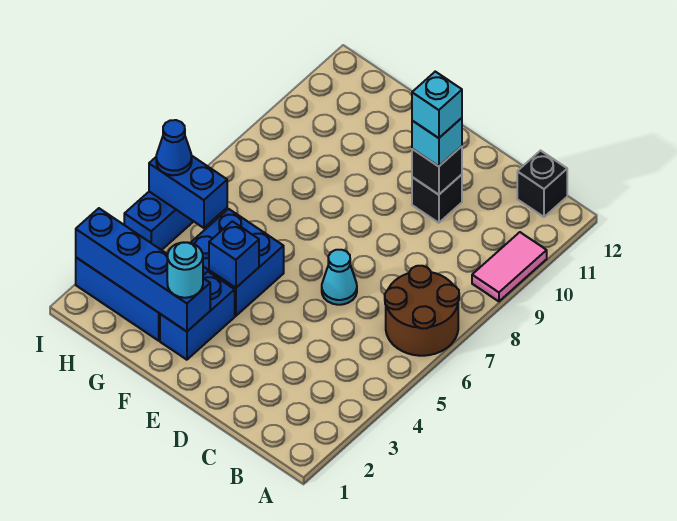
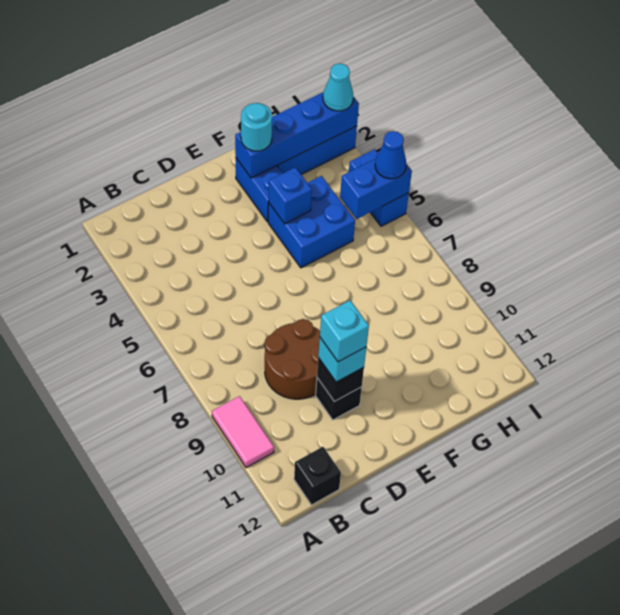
brown 2x2 round brick [385,266,459,356] -> brown 2x2 round brick moved to [264,319,320,399]
cyan 1x1 cone [322,250,357,305] -> cyan 1x1 cone moved to [323,63,353,111]

